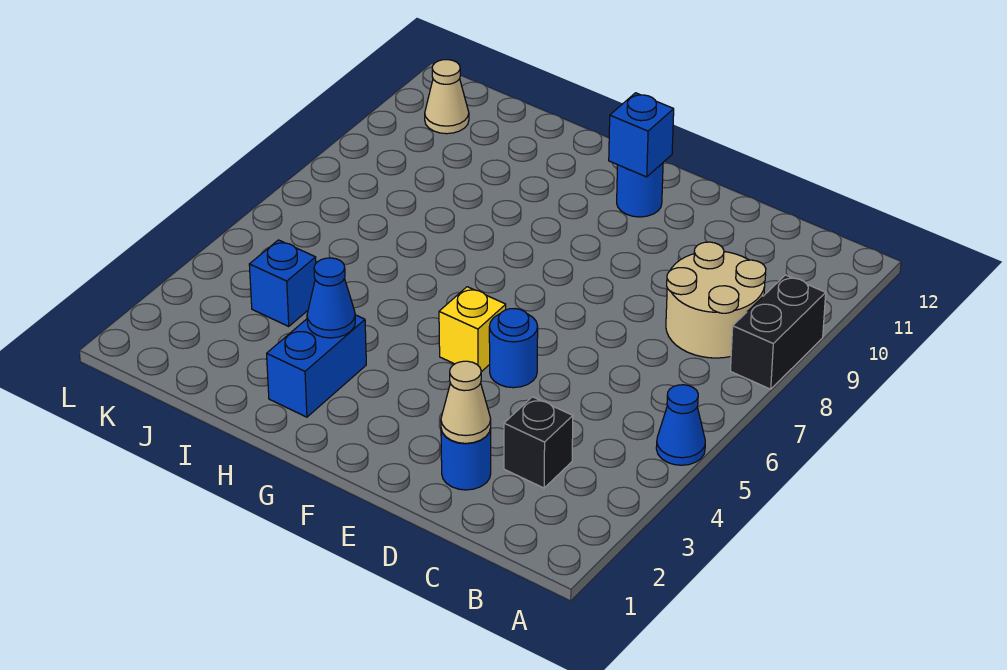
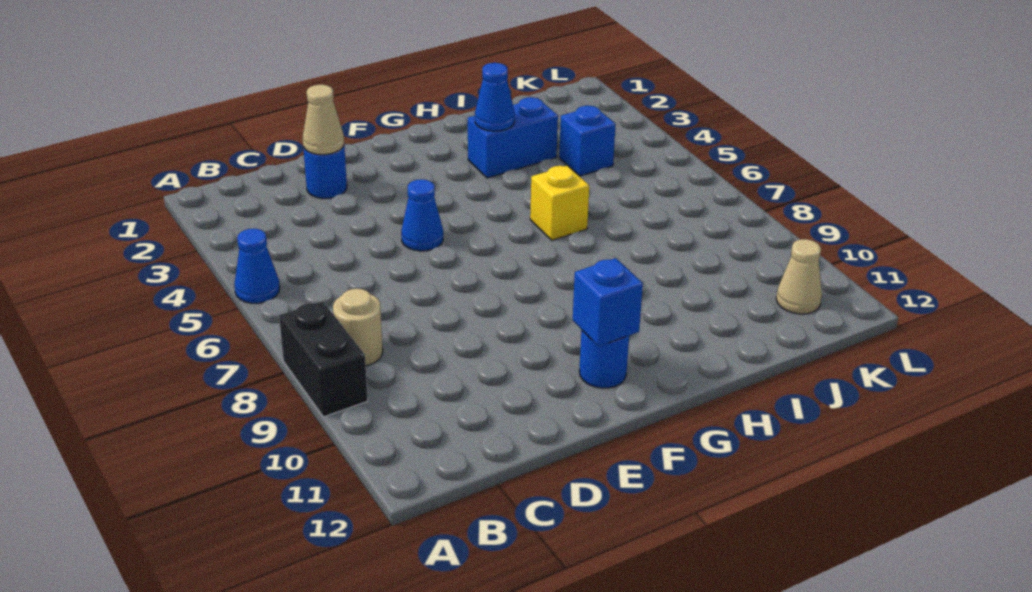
tan 2x2 round brick [666,242,766,358] -> tan 1x1 round brick [333,289,383,366]
black 1x1 brick [504,397,573,488] -> none
blue 1x1 round brick [489,309,538,388] -> blue 1x1 cone [401,179,443,251]
yellow 1x1 brick [439,287,506,372] -> yellow 1x1 brick moved to [530,166,589,240]
blue 1x2 brick [267,315,366,417] -> blue 1x2 brick turned to [468,97,558,178]

